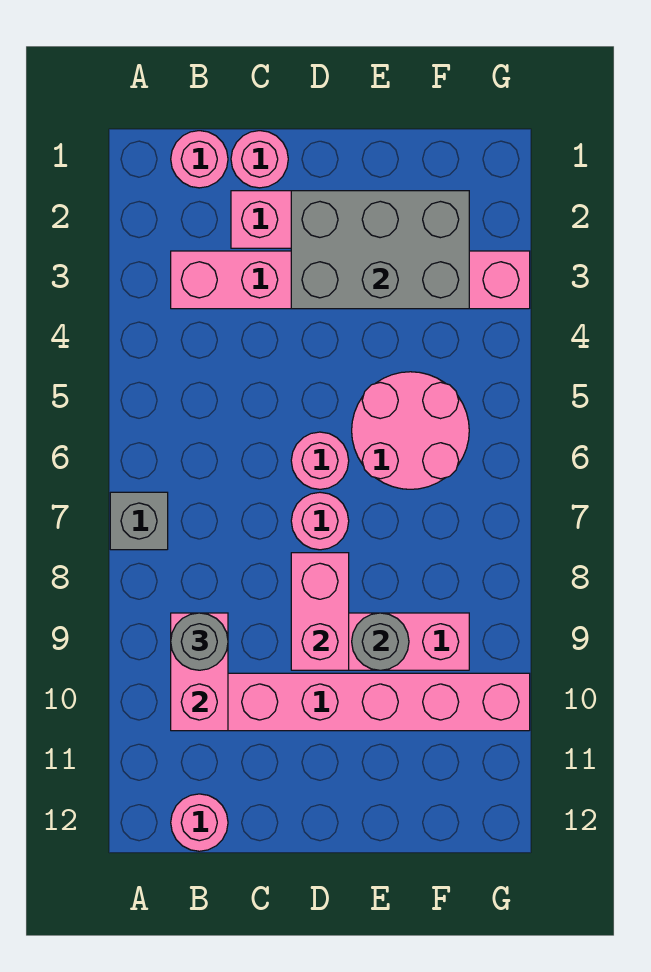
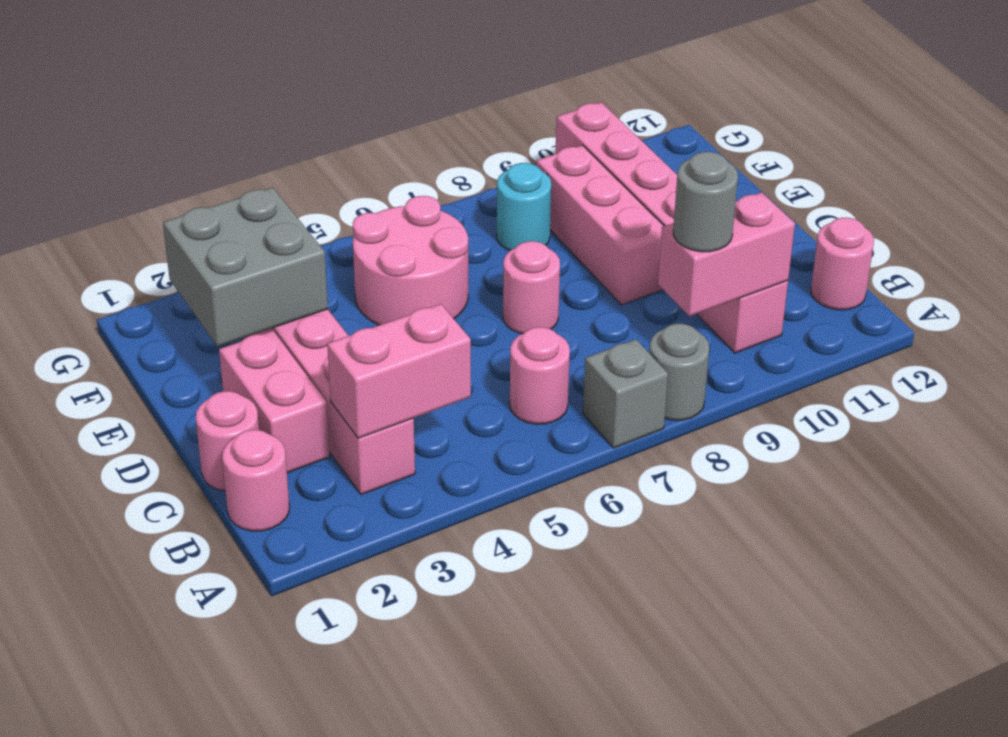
grey 2x3 brick [291,191,469,309] -> grey 2x2 brick [163,187,328,346]
pink 1x1 round brick [291,432,349,489] -> pink 1x1 round brick moved to [510,327,570,424]
pink 1x2 brick [291,553,349,670] -> pink 1x2 brick moved to [327,304,471,438]
grey 1x1 round brick [352,613,409,670] -> grey 1x1 round brick moved to [649,324,709,420]
none -> cyan 1x1 round brick [497,163,551,250]

